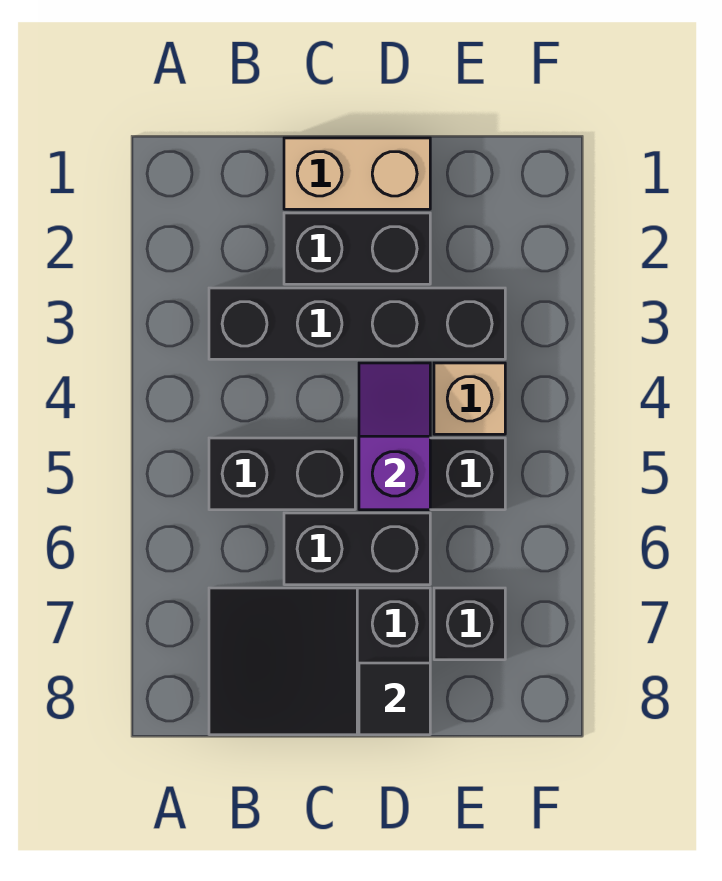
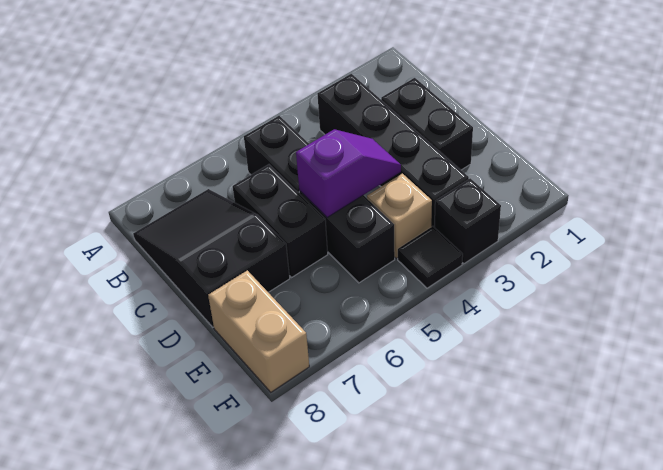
tan 1x2 brick [284,138,430,209] -> tan 1x2 brick moved to [208,270,309,392]
black 1x1 tile [359,663,430,735] -> black 1x1 tile moved to [398,226,463,288]
black 1x1 brick [434,588,505,660] -> black 1x1 brick moved to [434,178,501,264]

